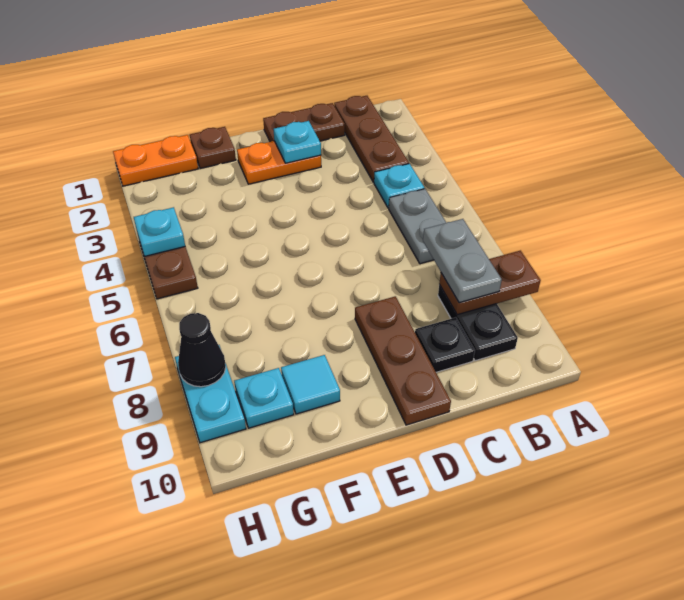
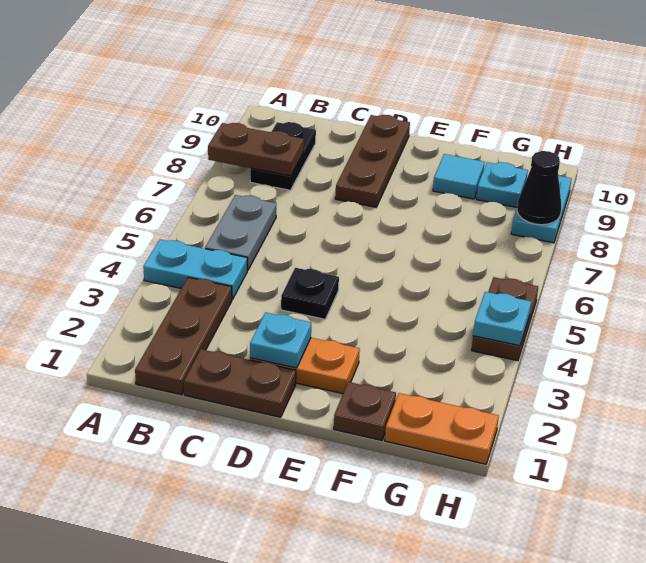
cyan 1x1 plate [374,164,424,208] -> cyan 1x2 plate [143,239,247,299]
grey 1x2 plate [423,219,502,303] -> none
black 1x1 plate [415,317,475,372] -> black 1x1 plate moved to [281,268,339,319]

